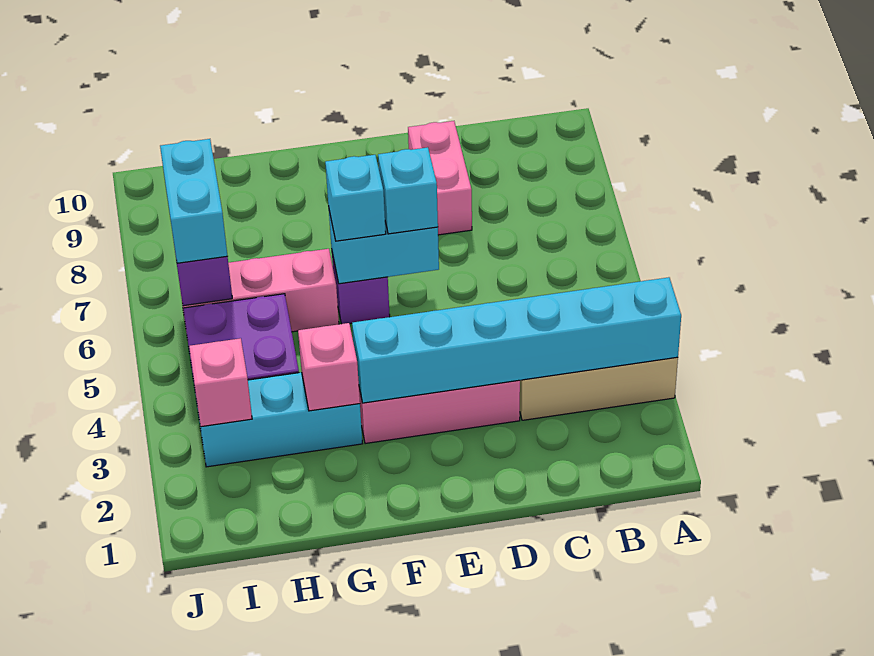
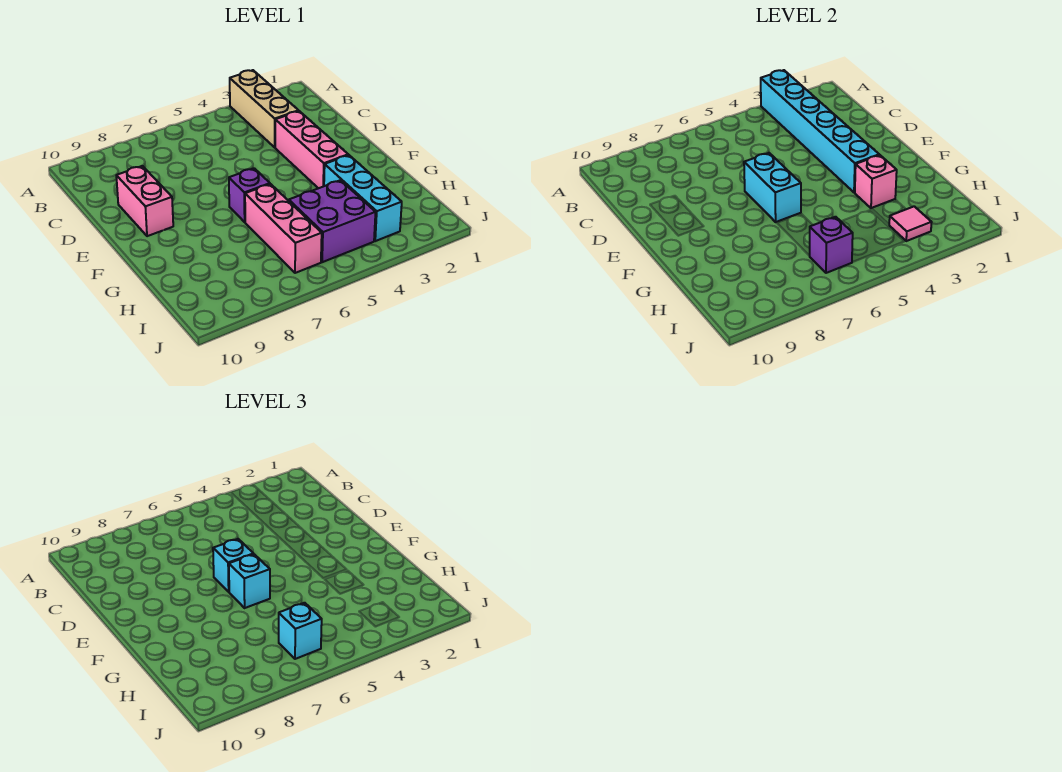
pink 1x2 brick [408,121,472,235] -> pink 1x2 brick turned to [116,166,173,236]
pink 1x1 brick [189,338,252,427] -> pink 1x1 tile [889,206,932,241]
cyan 1x2 brick [160,139,227,263] -> cyan 1x1 brick [279,603,322,659]

